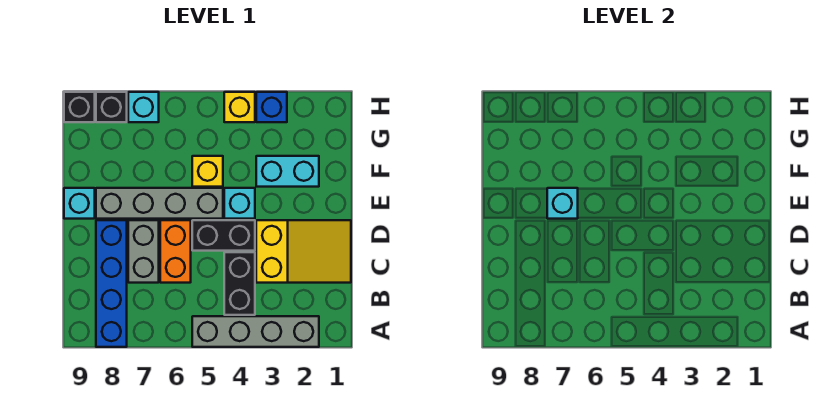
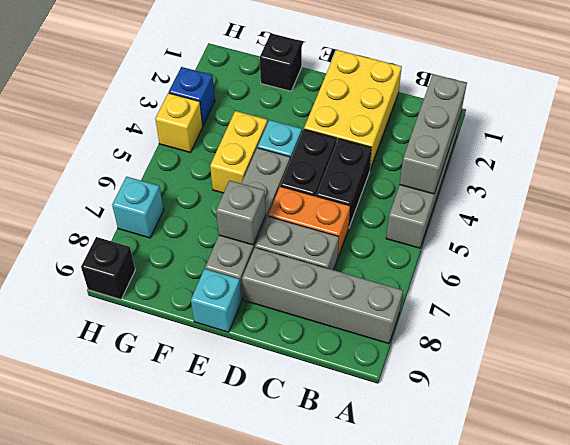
none -> grey 1x3 brick [400,74,467,194]
blue 1x4 brick [96,220,127,347] -> grey 1x4 brick [242,248,403,344]
black 1x2 brick [224,252,255,315] -> black 1x2 brick turned to [316,139,372,227]
yellow 2x3 slope [256,220,351,283] -> yellow 2x3 brick [304,50,402,170]
cyan 1x1 brick [547,188,578,219] -> grey 1x1 brick [216,180,266,245]
cyan 1x2 brick [256,156,319,187] -> none
yellow 1x1 brick [192,156,223,187] -> yellow 1x2 brick [210,111,268,193]
black 1x1 brick [96,92,127,122] -> black 1x1 brick moved to [260,33,302,91]

